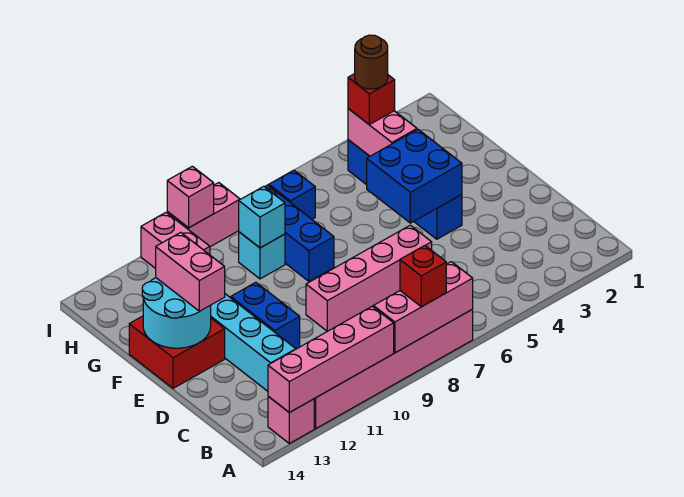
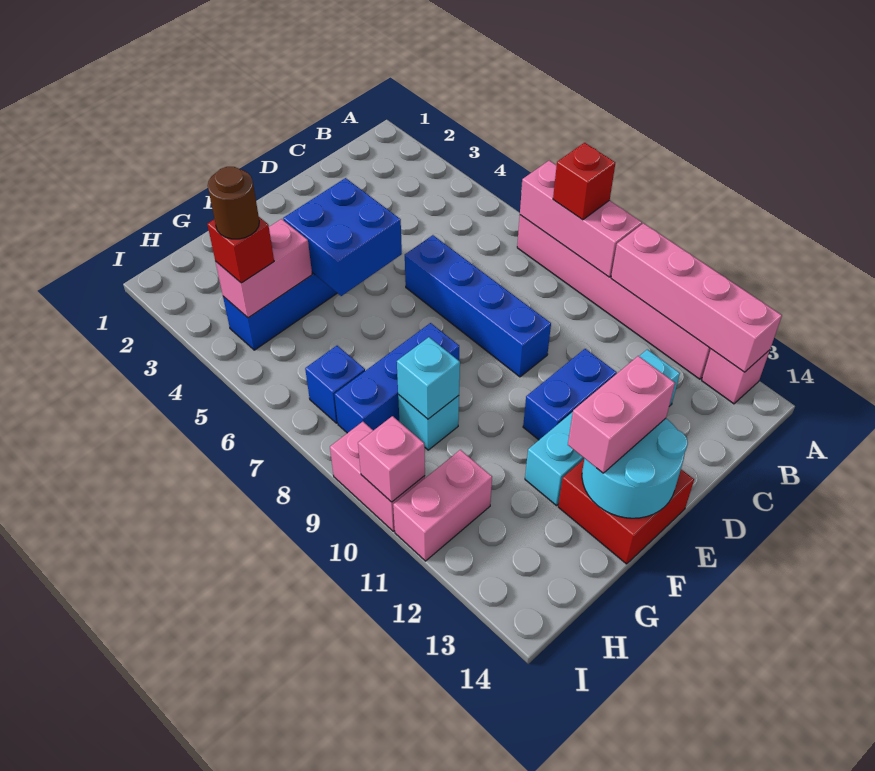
pink 1x4 brick [306,225,432,331] -> blue 1x4 brick [405,235,551,377]

